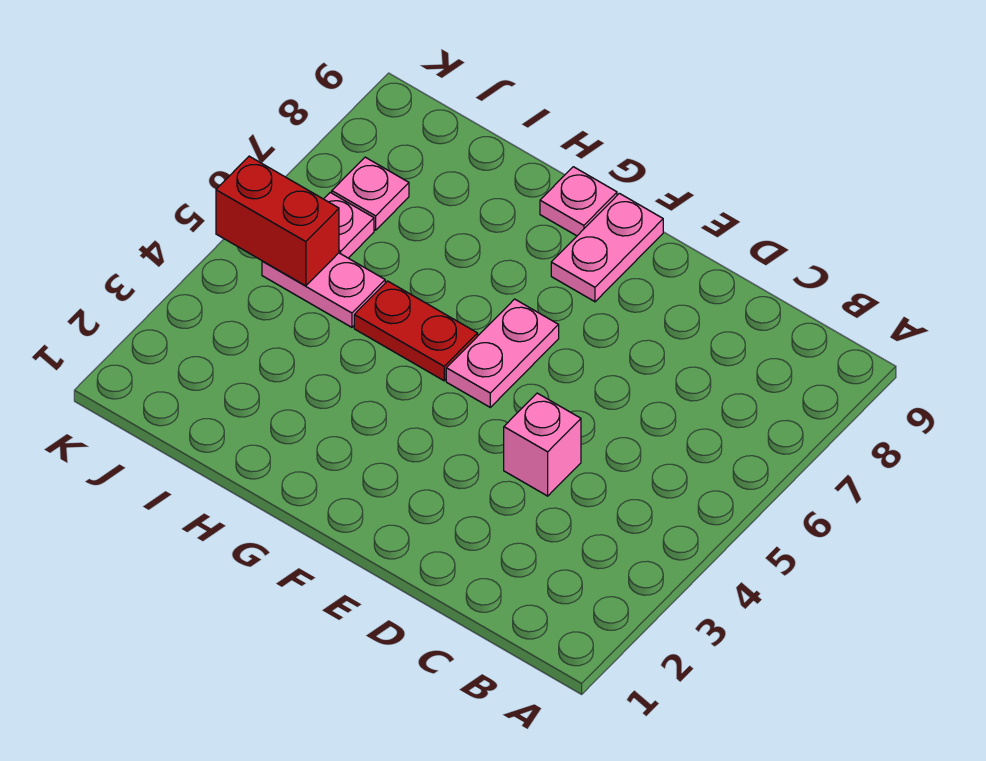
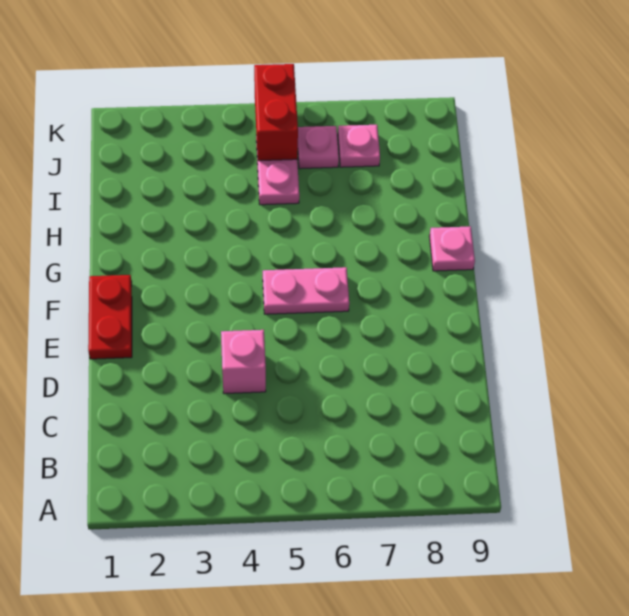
pink 1x2 plate [551,193,663,302] -> none
red 1x2 plate [354,281,478,381] -> red 1x2 plate moved to [88,275,132,359]

